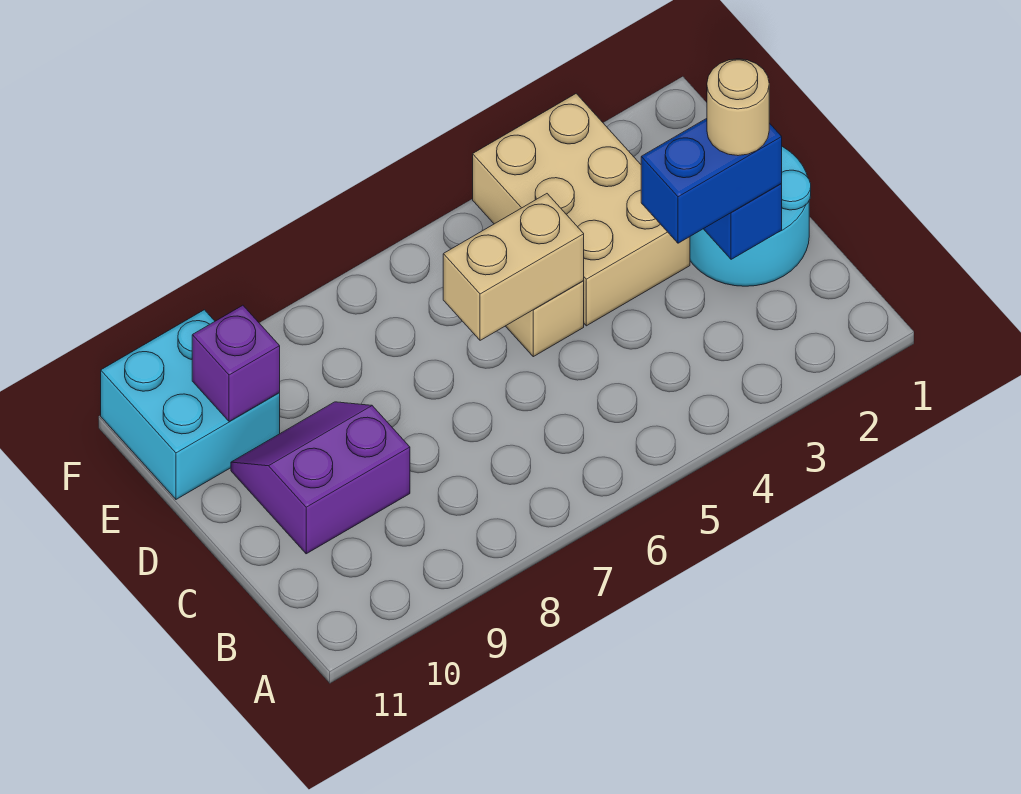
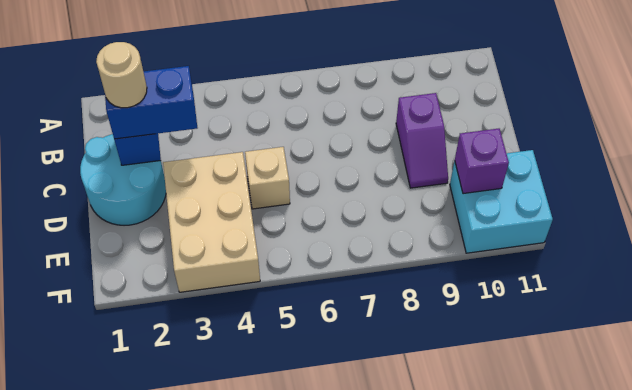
purple 2x2 slope [231,402,410,554] -> purple 1x2 slope [396,93,448,188]
tan 1x2 brick [443,194,584,340] -> none

